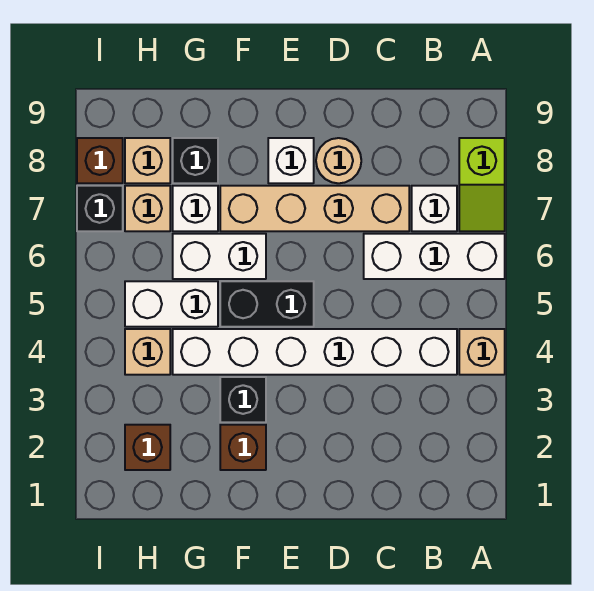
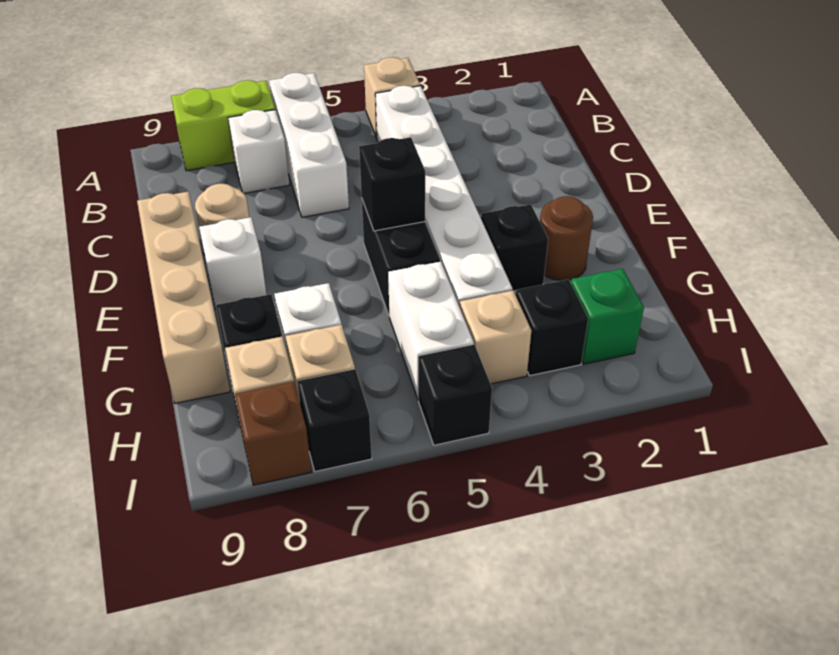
lime 1x2 slope [459,138,505,231] -> lime 1x2 brick [171,80,275,171]
tan 1x4 brick [220,186,409,231] -> tan 1x4 brick moved to [137,191,230,403]
none -> black 1x1 brick [359,137,425,231]
brown 1x1 brick [220,425,266,470] -> brown 1x1 round brick [540,196,593,281]
white 1x2 brick [173,234,266,279] -> none
brown 1x1 brick [125,425,170,470] -> green 1x1 brick [571,269,644,364]
none -> black 1x1 brick [516,280,588,376]
none -> black 1x1 brick [418,345,492,445]

